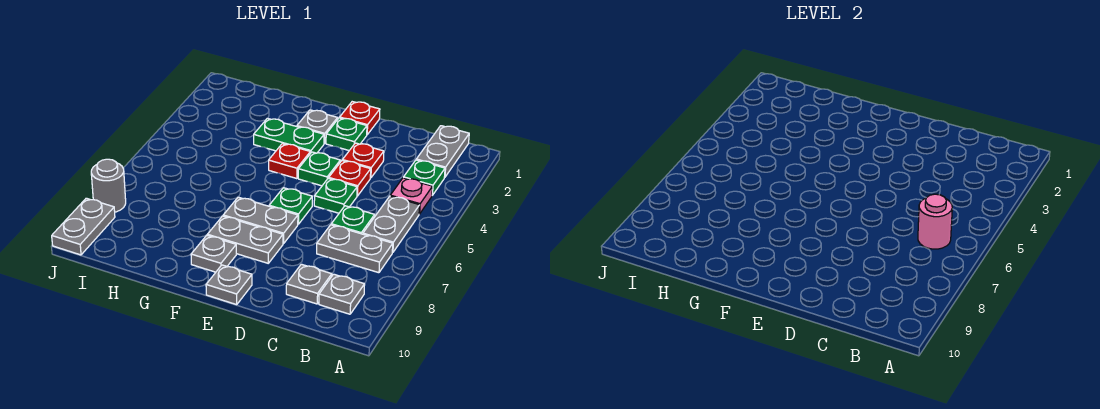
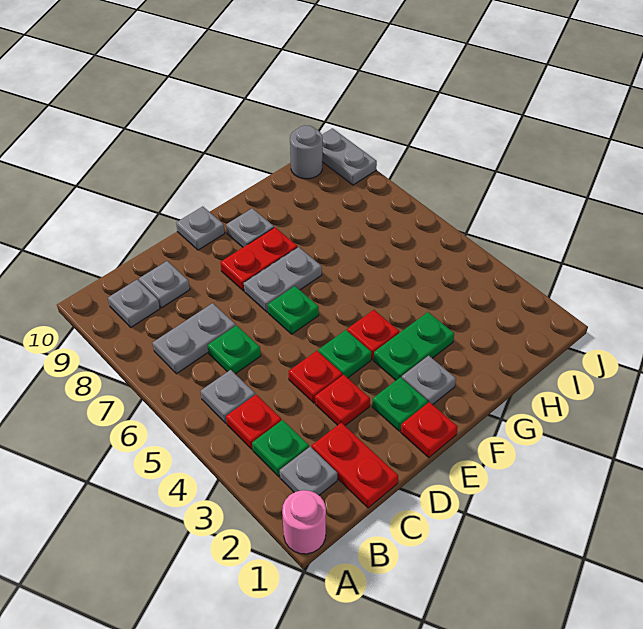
grey 1x2 plate [416,126,469,177] -> grey 1x1 plate [280,447,337,495]
pink 1x1 plate [390,178,432,214] -> red 1x1 plate [226,395,281,449]
grey 1x2 plate [363,196,420,253] -> grey 1x1 plate [201,370,255,423]
pink 1x1 round brick [918,194,952,249] -> pink 1x1 round brick moved to [282,490,326,554]
none -> red 1x2 plate [312,423,398,508]
green 1x1 plate [314,178,357,213] -> none
grey 1x2 plate [207,216,283,263] -> red 1x2 plate [220,227,297,291]
grey 1x1 round brick [91,159,126,212] -> grey 1x1 round brick moved to [290,125,323,179]

